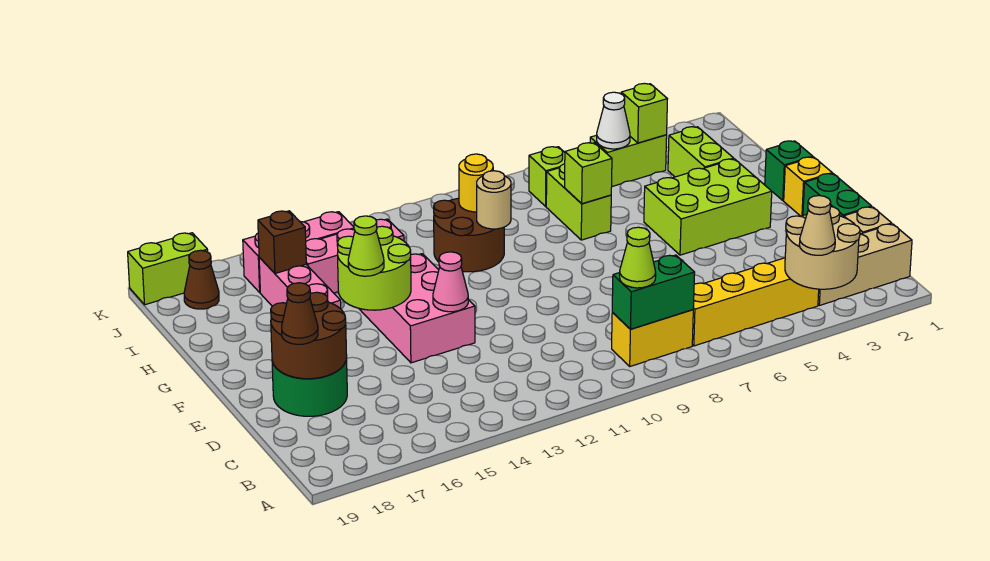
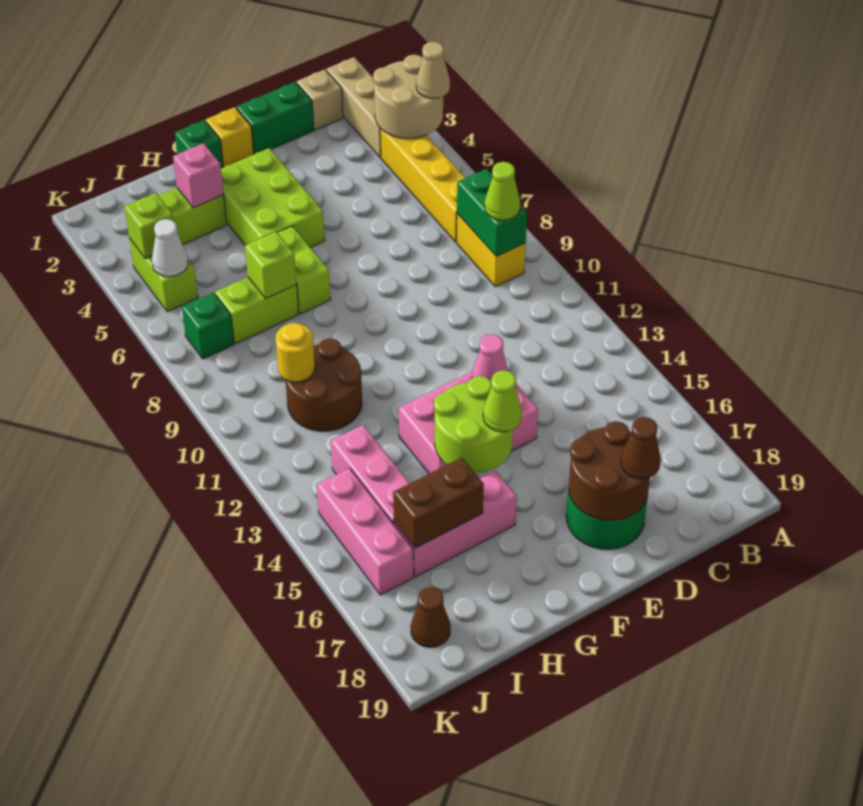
none -> pink 1x1 brick [173,143,224,208]
tan 1x1 round brick [477,171,511,229] -> none
brown 1x1 brick [258,211,306,273] -> brown 1x2 brick [393,458,484,548]
lime 1x1 brick [529,147,565,206] -> green 1x1 brick [182,293,234,359]
lime 1x2 brick [128,233,208,305] -> lime 1x2 brick moved to [278,226,331,314]

